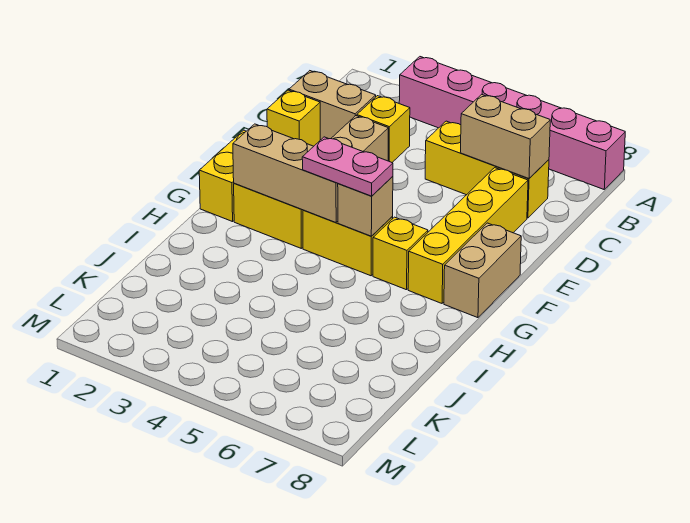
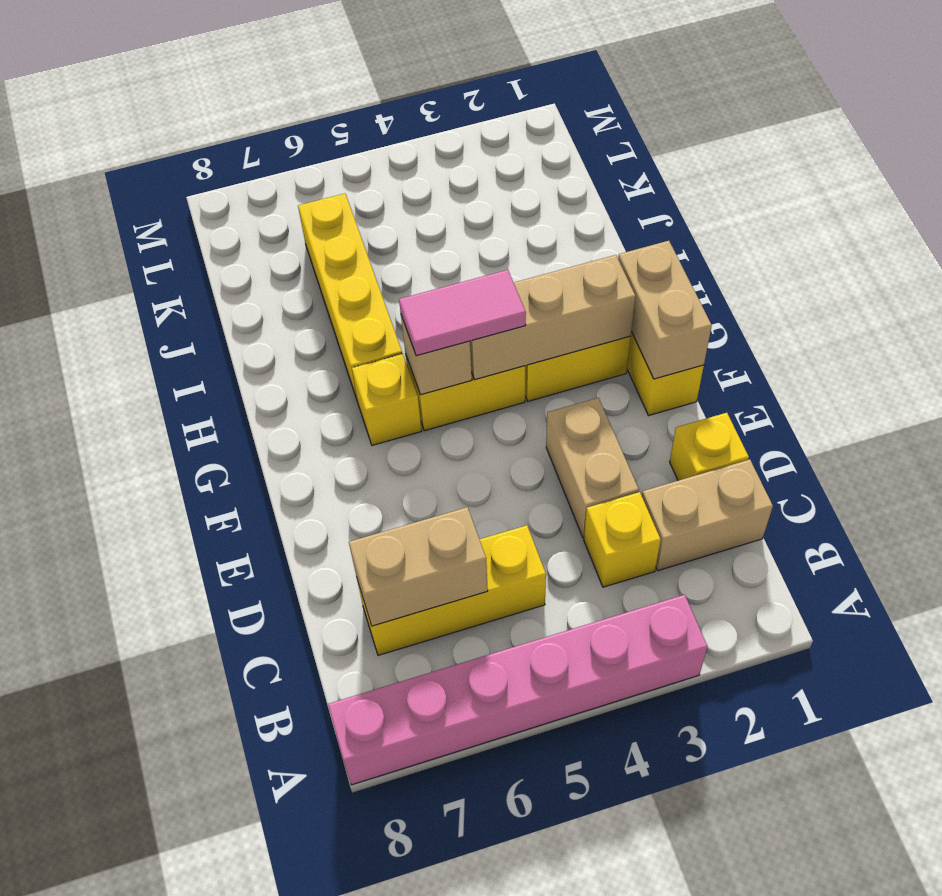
yellow 1x4 brick [408,168,528,303] -> yellow 1x4 brick moved to [298,193,402,402]
tan 1x2 brick [444,223,521,318] -> tan 1x2 brick moved to [618,241,712,379]
pink 1x2 plate [302,137,393,196] -> pink 1x2 tile [399,270,526,356]

